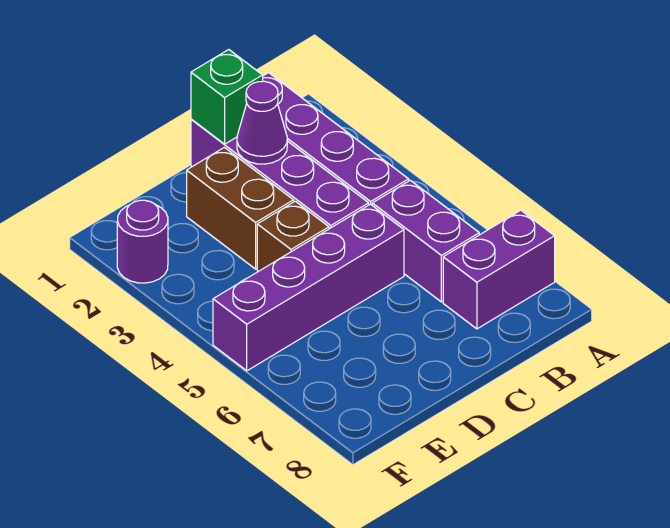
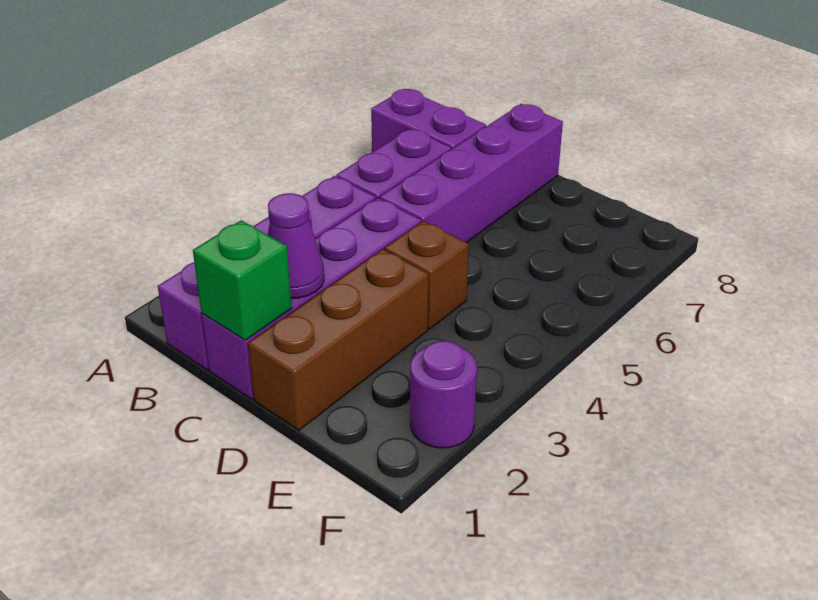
purple 1x4 brick [213,204,404,371] -> purple 1x4 brick turned to [380,104,563,243]
brown 1x2 brick [187,147,294,269] -> brown 1x3 brick [248,249,428,430]

